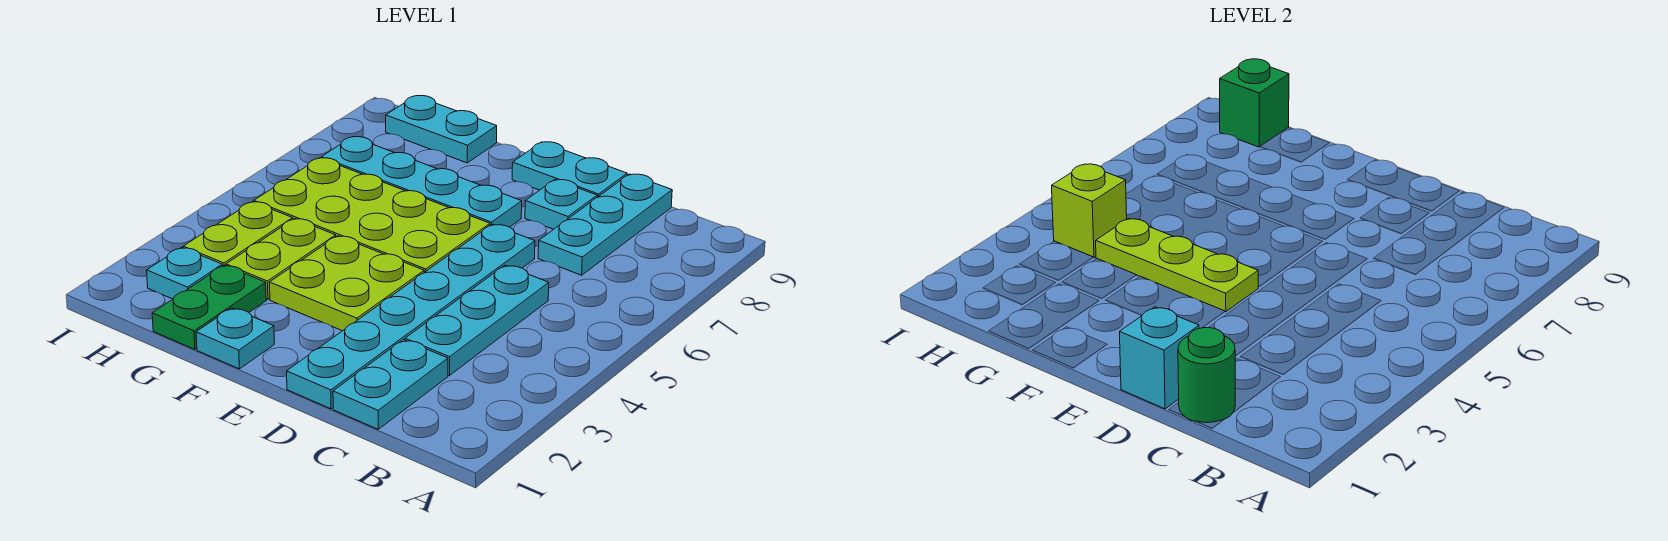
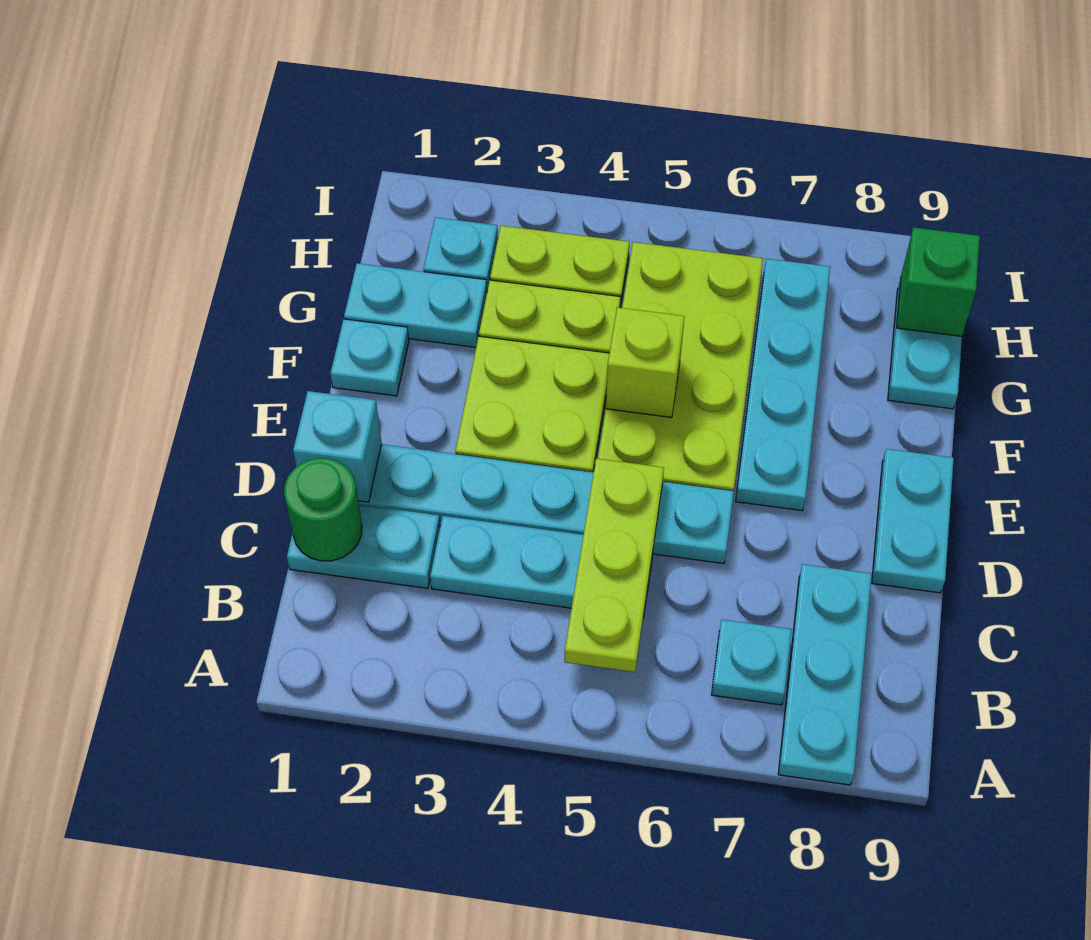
cyan 1x3 plate [538,174,672,275] -> cyan 1x3 plate turned to [778,564,872,785]
cyan 1x1 plate [525,180,597,229] -> cyan 1x1 plate moved to [712,620,792,705]
lime 1x3 plate [1096,219,1258,312] -> lime 1x3 plate moved to [565,458,664,672]
green 1x2 plate [152,265,266,349] -> cyan 1x2 plate [344,263,487,347]
lime 1x1 brick [1052,164,1127,258] -> lime 1x1 brick moved to [606,307,685,417]

